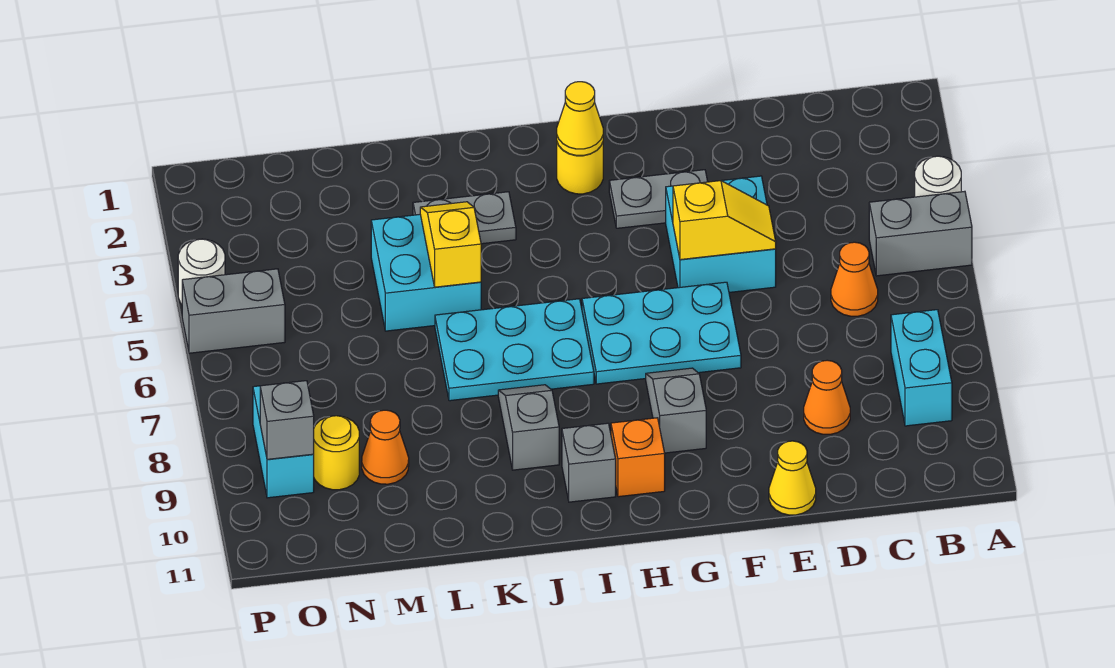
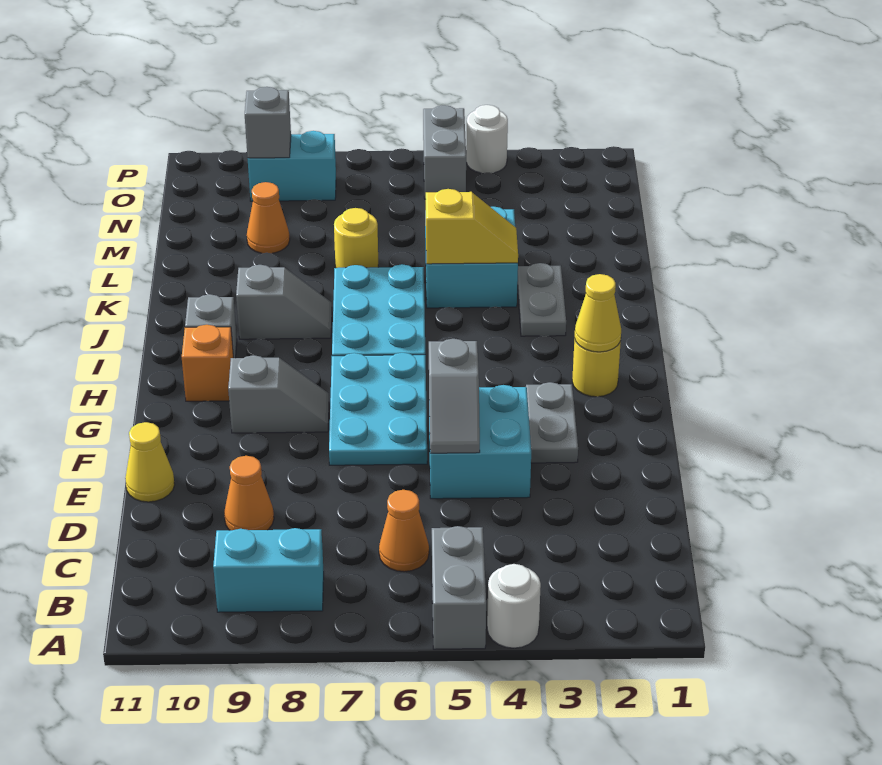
yellow 1x2 slope [673,181,776,260] -> grey 1x2 slope [429,339,480,453]
yellow 1x1 round brick [313,416,359,490] -> yellow 1x1 round brick moved to [334,208,378,268]

